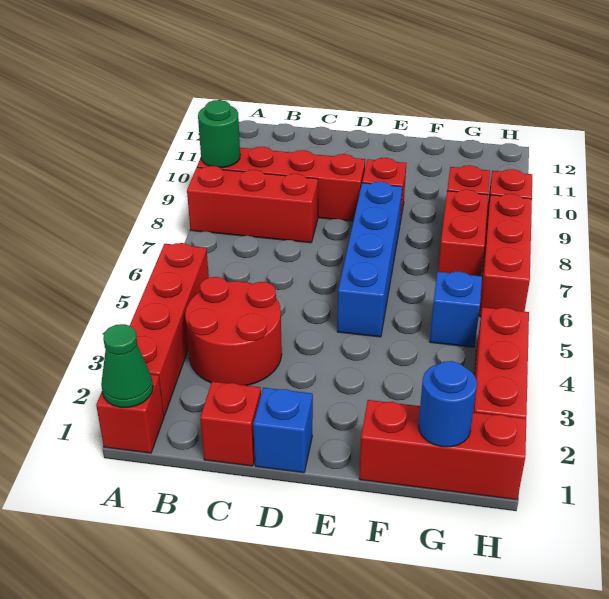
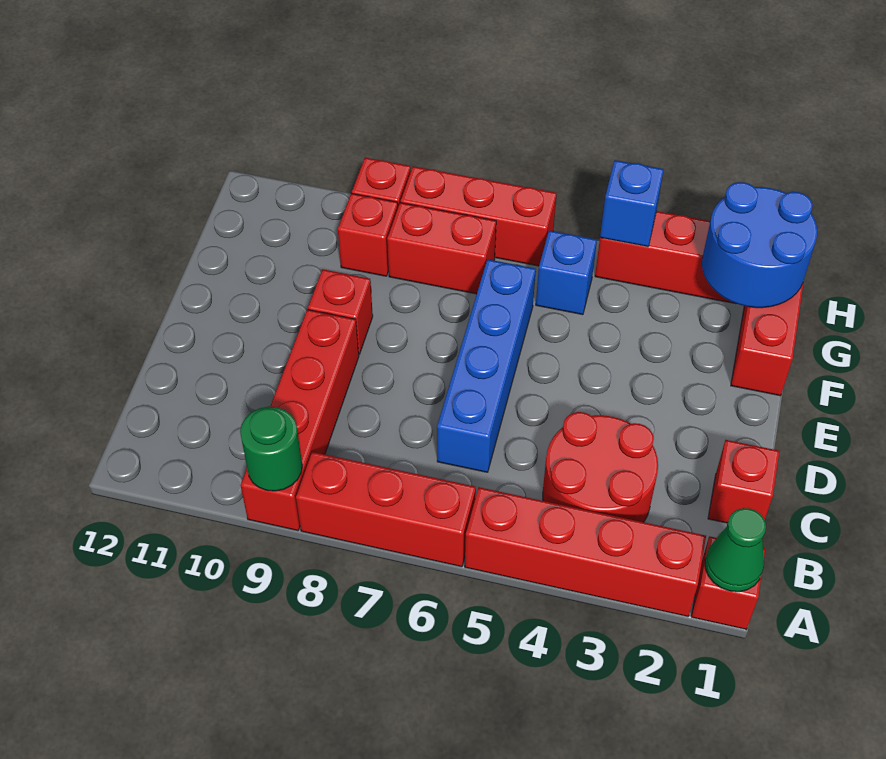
red 1x3 brick [187,166,318,243] -> red 1x3 brick turned to [296,452,476,567]
blue 1x1 brick [253,388,313,473] -> blue 1x1 brick moved to [600,160,664,247]
blue 1x4 brick [337,182,402,337] -> blue 1x4 brick turned to [437,259,536,472]
blue 1x1 round brick [419,361,477,447] -> blue 2x2 round brick [702,182,817,308]

